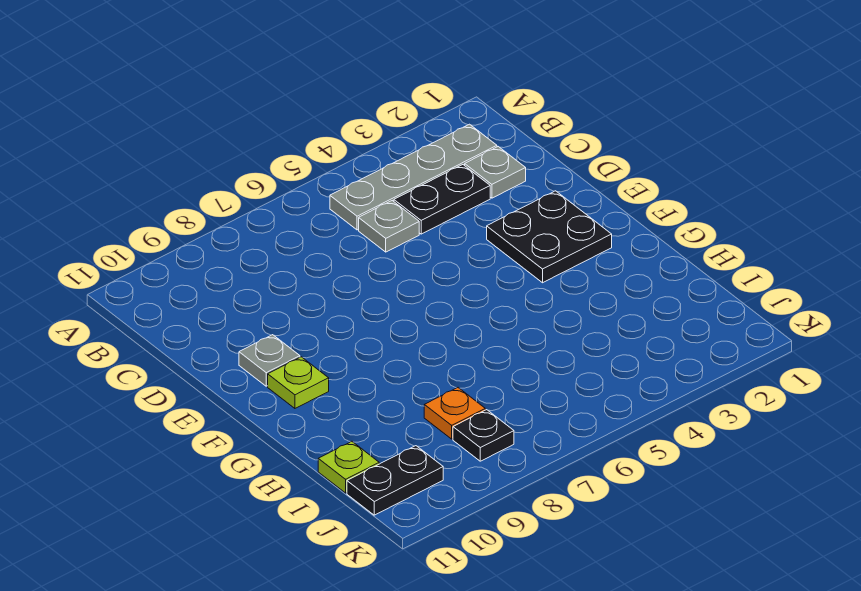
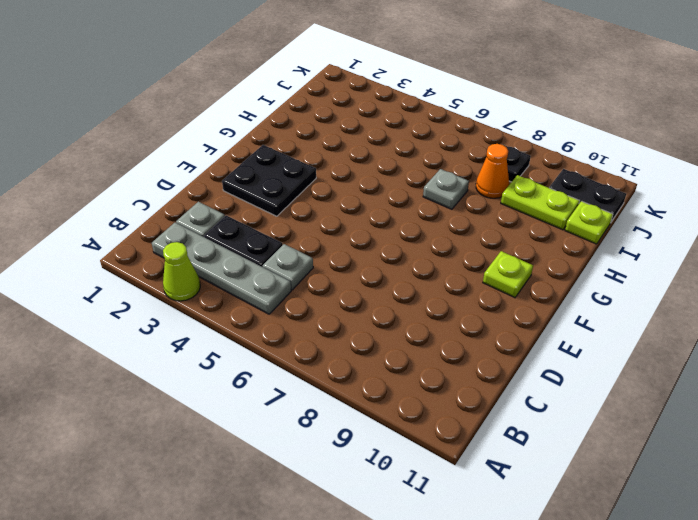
none -> lime 1x1 cone [163,242,200,301]
grey 1x1 plate [239,335,300,386] -> grey 1x1 plate moved to [423,169,469,209]
orange 1x1 plate [424,388,485,439] -> orange 1x1 cone [476,144,509,198]
none -> lime 1x2 plate [501,175,579,230]

